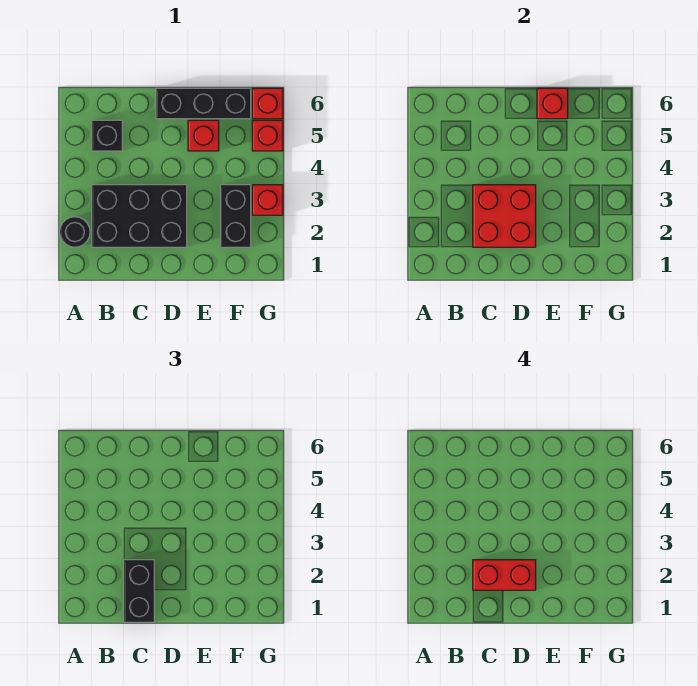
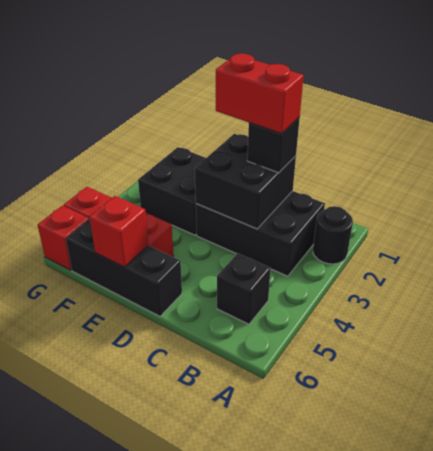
black 1x2 brick [124,560,154,622] -> black 1x1 brick [247,117,300,173]
red 2x2 brick [473,185,536,247] -> black 2x2 brick [195,134,296,229]
black 1x2 brick [220,185,251,247] -> black 2x2 brick [138,147,206,235]
red 1x1 brick [252,185,283,215] -> none

